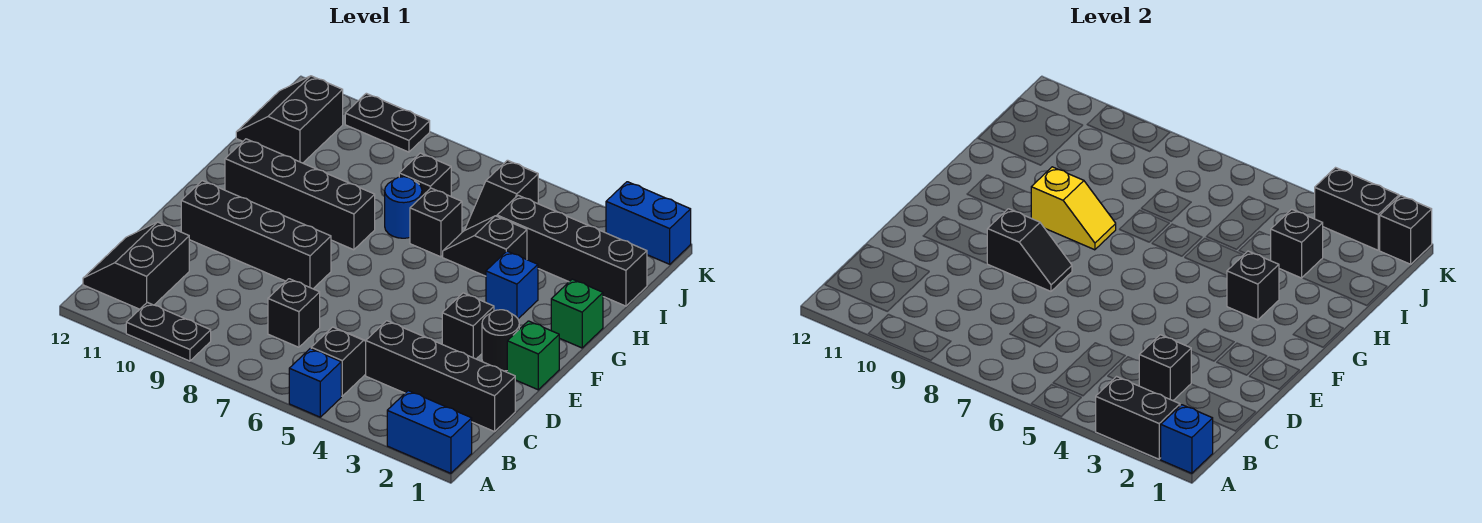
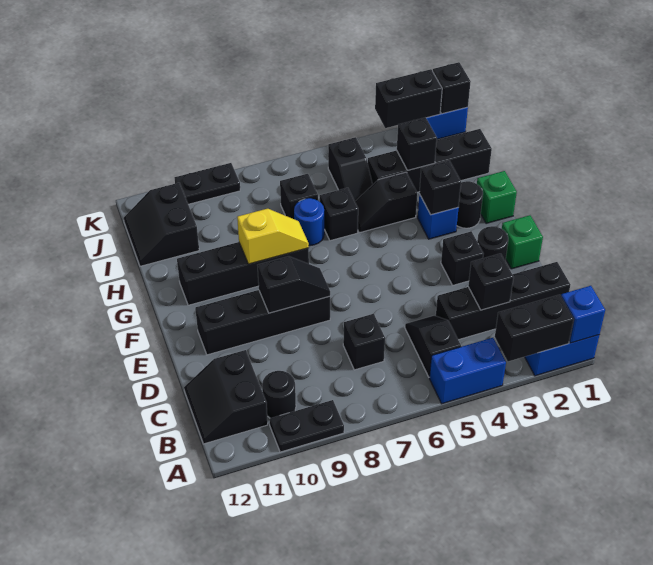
blue 1x1 brick [289,348,341,417] -> blue 1x2 brick [429,338,506,404]
none -> black 1x1 round brick [262,371,296,418]
none -> black 1x1 round brick [457,181,483,228]

